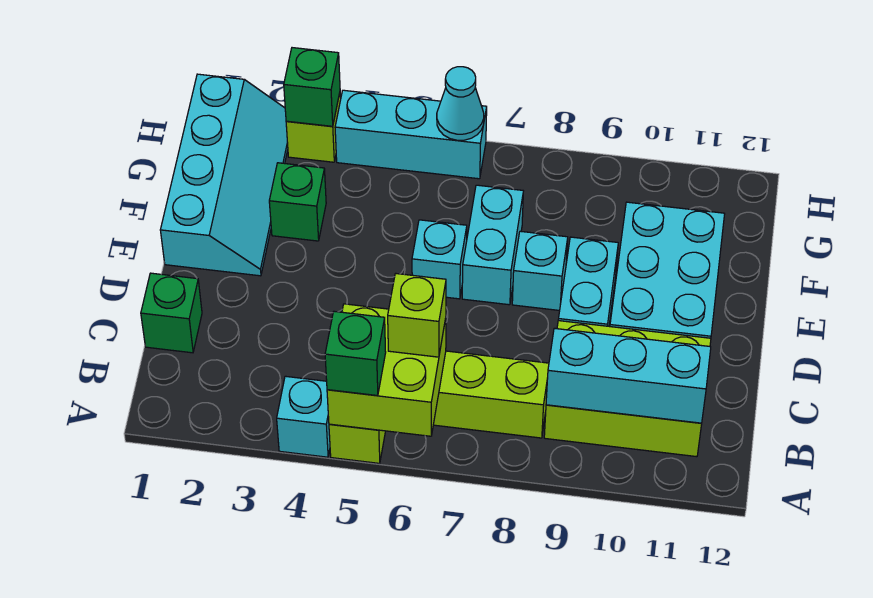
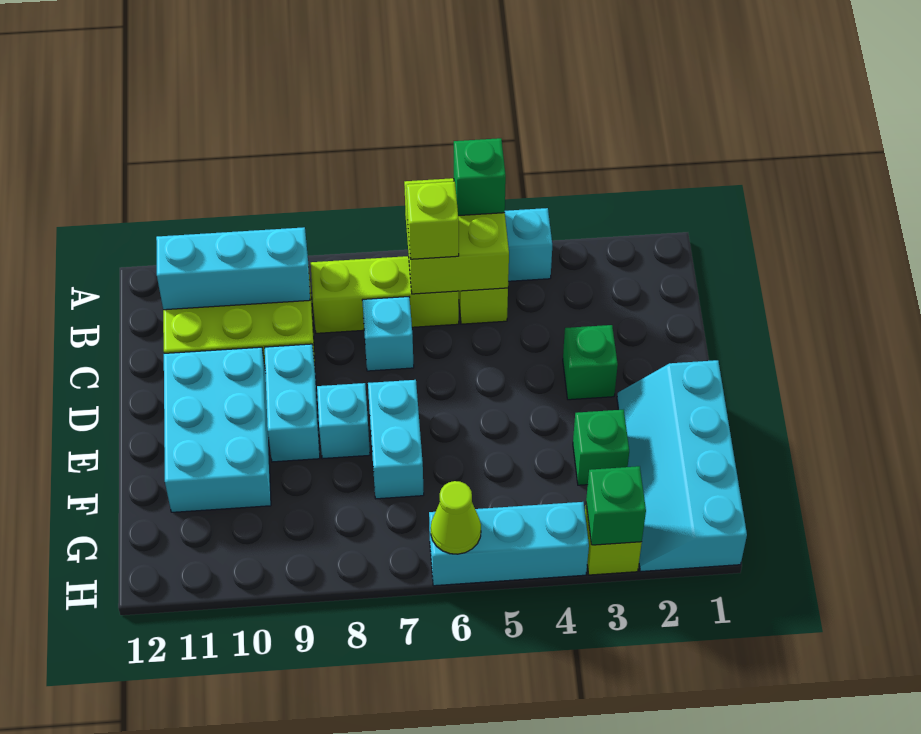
green 1x1 brick [141,273,202,353] -> green 1x1 brick moved to [563,325,618,400]
cyan 1x1 brick [412,220,467,299] -> cyan 1x1 brick moved to [362,297,414,371]
cyan 1x1 cone [437,67,484,140] -> lime 1x1 cone [431,481,481,554]

